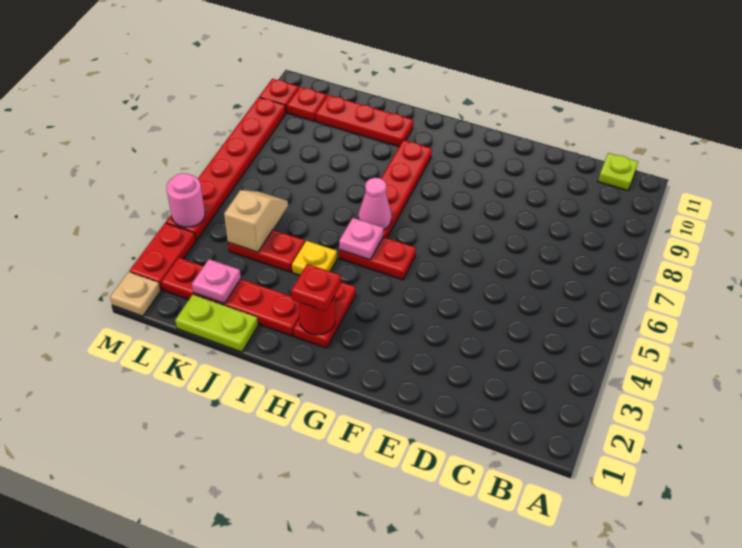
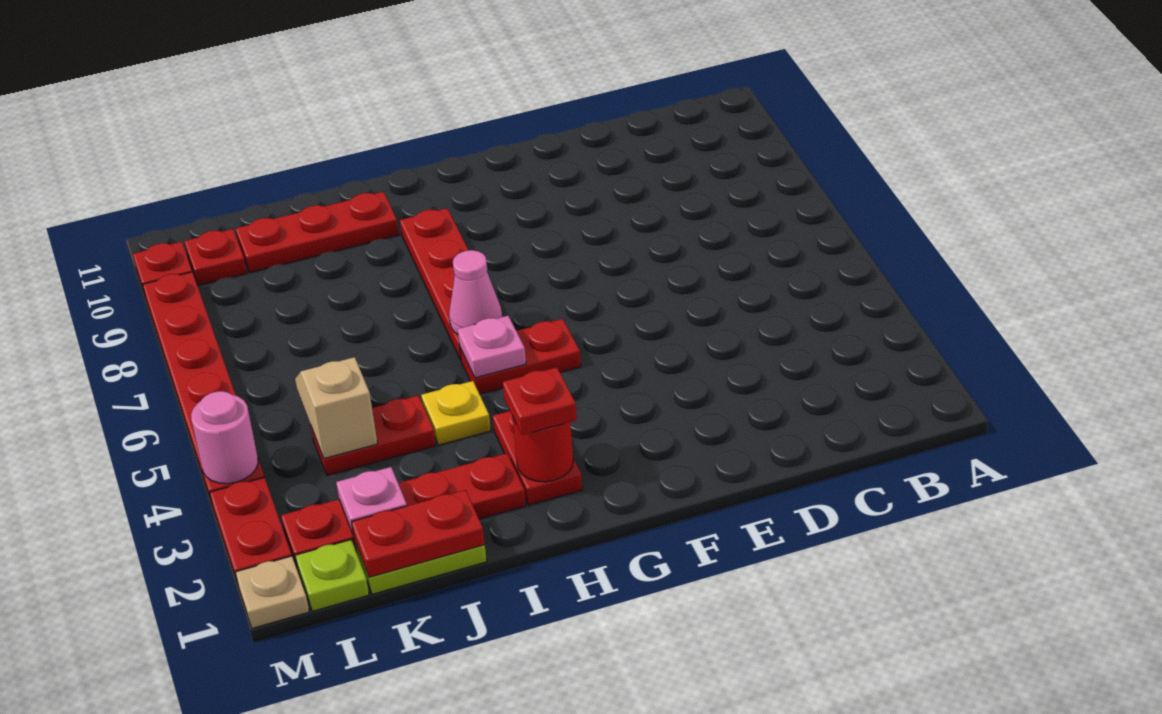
lime 1x1 plate [598,153,638,191] -> lime 1x1 plate moved to [295,540,369,611]
none -> red 1x2 plate [352,490,485,577]

